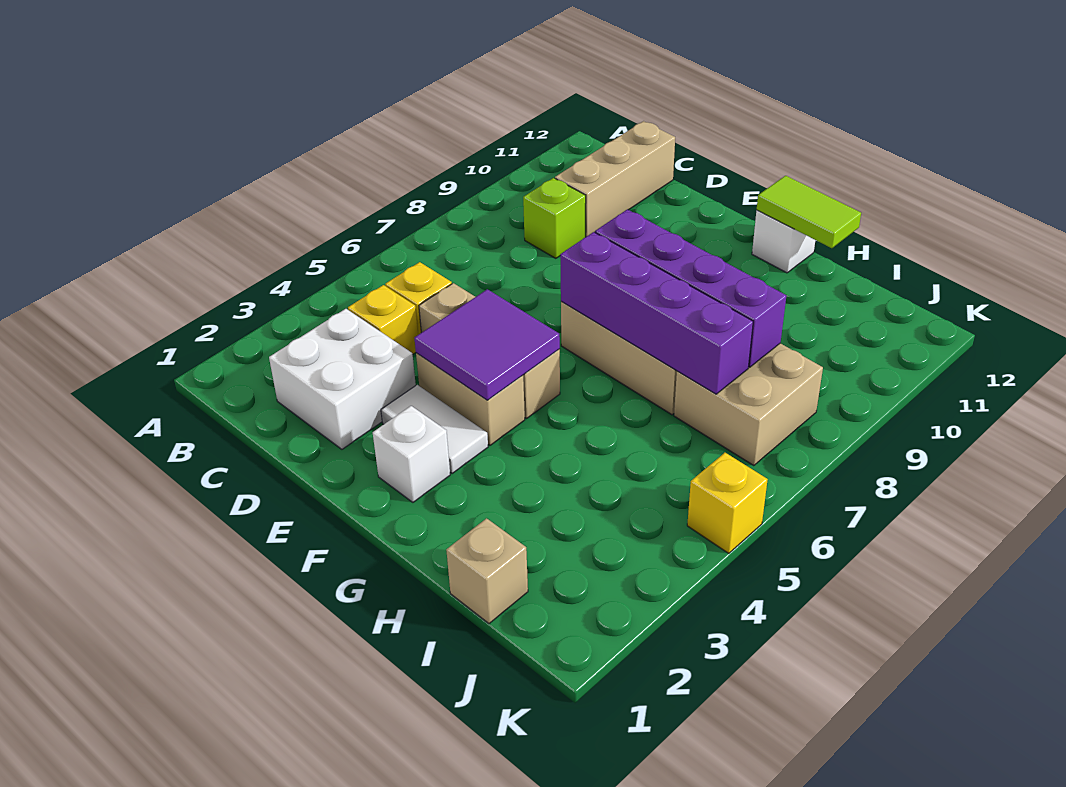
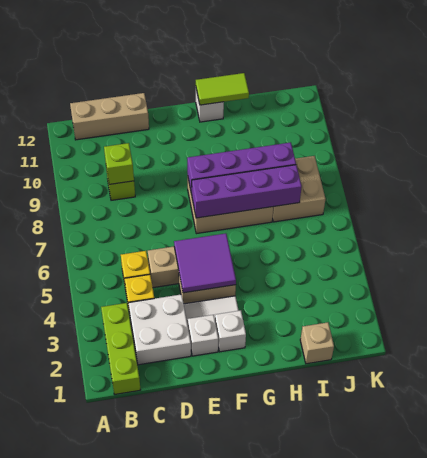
none -> lime 1x3 brick [101,303,141,394]
none -> lime 1x1 brick [104,143,134,185]
tan 1x3 brick [555,121,675,237] -> tan 1x3 brick turned to [70,93,149,140]
none -> white 1x1 brick [188,315,218,356]
yellow 1x1 brick [687,453,768,553] -> none

